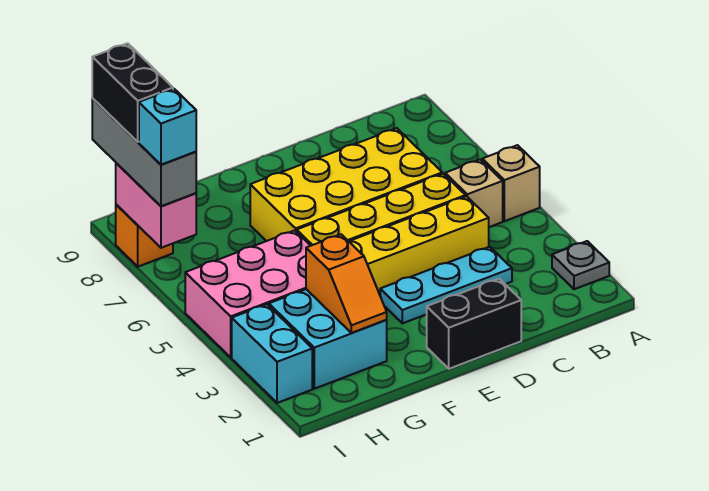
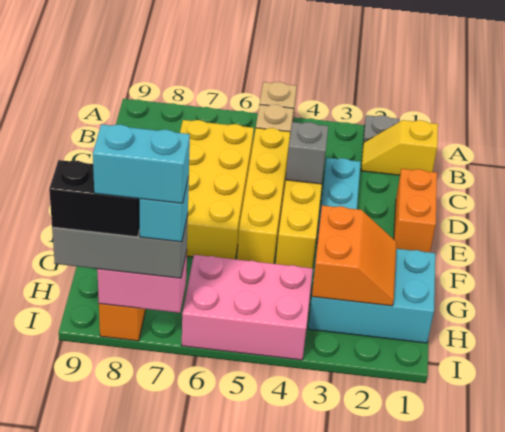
none -> yellow 1x2 slope [361,120,438,175]
black 1x2 brick [426,279,521,369] -> orange 1x2 brick [394,169,437,252]
none -> grey 1x1 brick [286,122,328,184]
cyan 2x2 brick [269,289,387,389] -> cyan 2x3 brick [308,249,435,343]
orange 1x2 slope [306,234,387,333] -> orange 2x2 slope [312,206,397,306]
pink 2x3 brick [185,230,310,357] -> pink 2x3 brick turned to [182,255,313,360]
cyan 1x2 brick [232,304,312,403] -> cyan 1x2 brick moved to [93,124,190,203]

